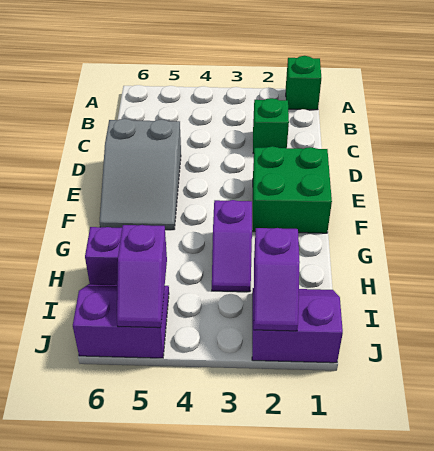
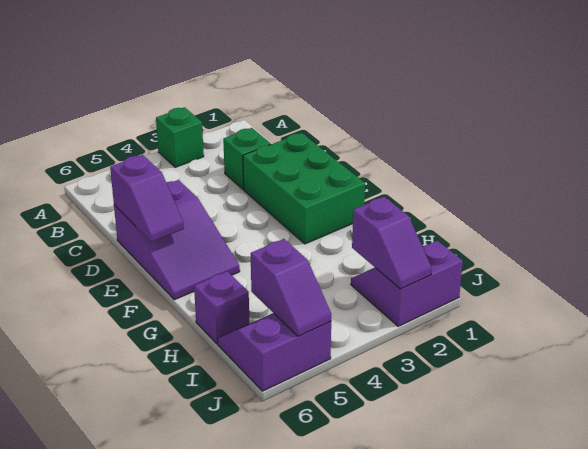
green 1x1 brick [286,56,321,110] -> green 1x1 brick moved to [156,107,204,167]
grey 2x3 slope [100,119,181,230] -> purple 2x3 slope [114,180,240,300]
green 2x2 brick [253,146,332,233] -> green 2x3 brick [243,133,365,244]
purple 1x2 slope [212,200,252,292] -> purple 1x2 slope moved to [110,155,184,242]

